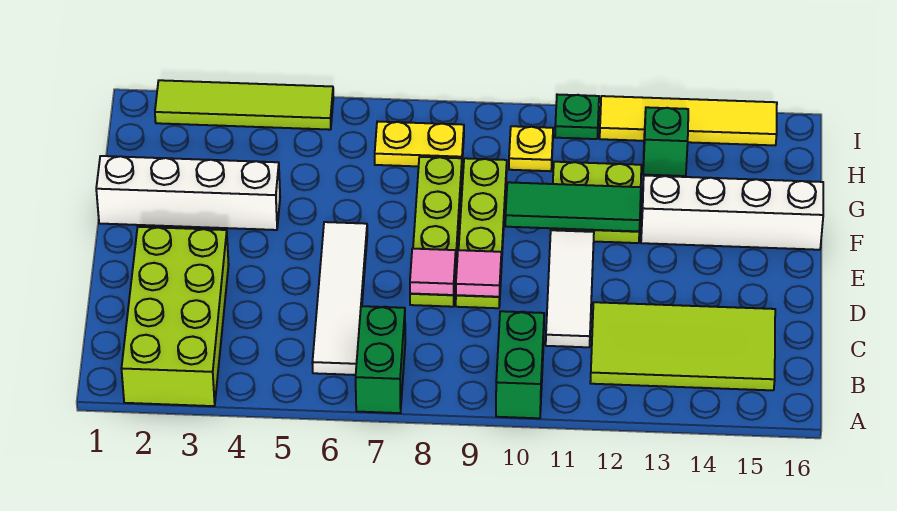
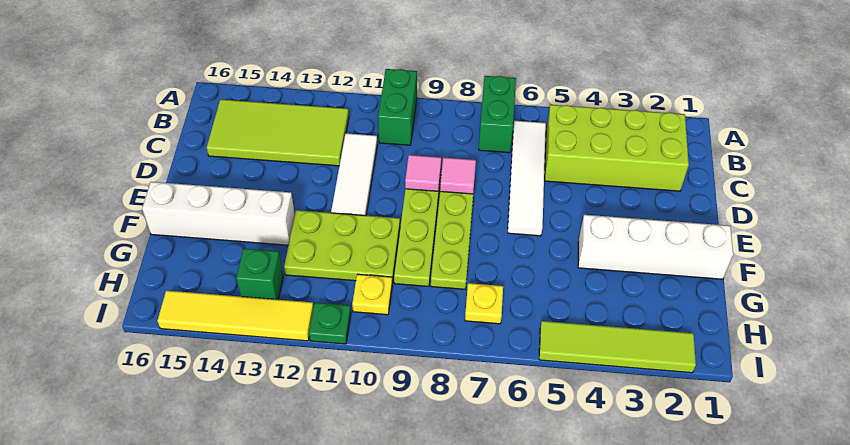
lime 2x4 brick [121,227,229,406] -> lime 2x4 brick turned to [545,105,689,191]
green 1x3 tile [505,182,641,231] -> none
lime 2x2 plate [551,162,641,243] -> lime 2x3 plate [284,210,400,283]
yellow 1x2 plate [375,121,464,166] -> yellow 1x1 plate [465,283,503,324]

